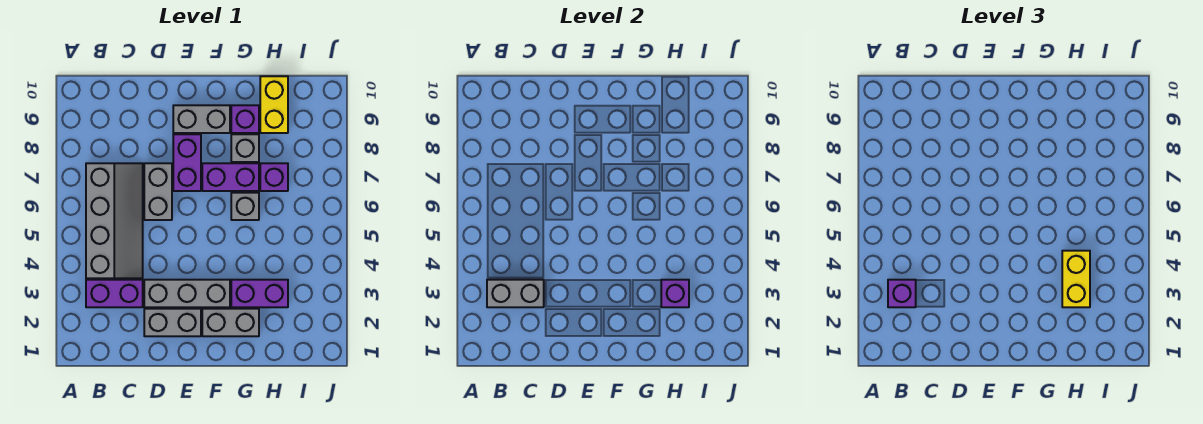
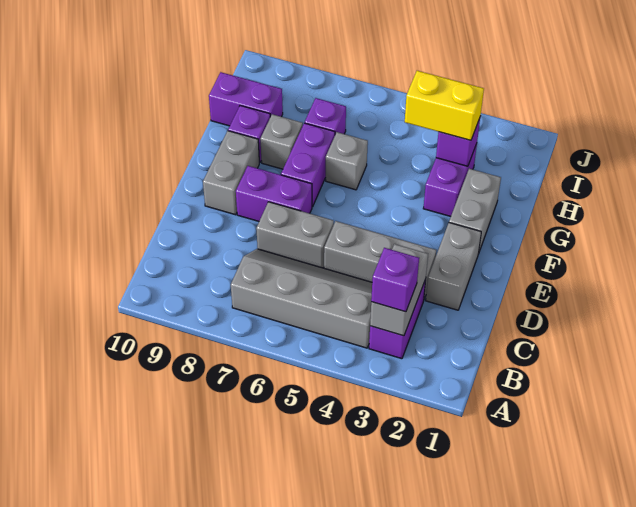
grey 1x3 brick [144,280,230,307] -> grey 1x3 brick turned to [324,221,436,299]
yellow 1x2 brick [260,76,288,133] -> purple 1x2 brick [209,72,283,126]

